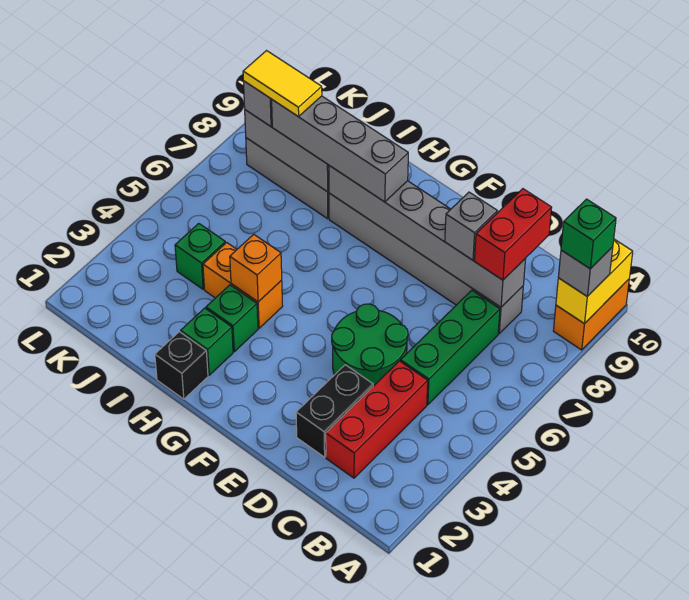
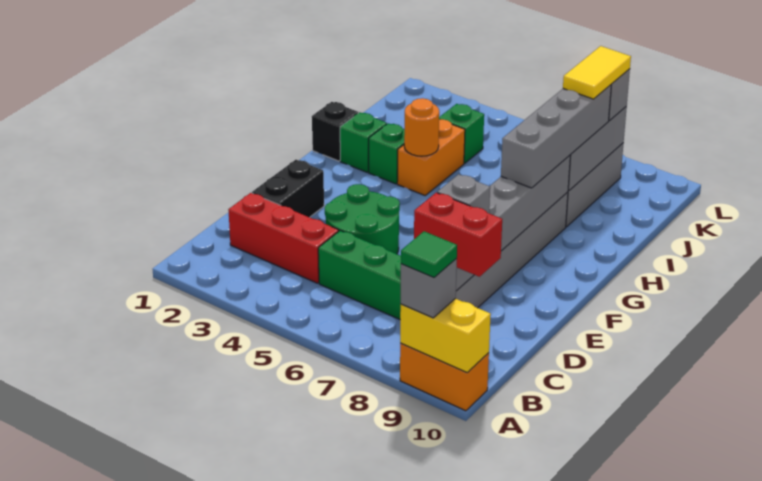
green 1x1 brick [561,199,616,269] -> green 1x1 tile [401,231,457,278]
black 1x2 brick [296,365,373,457] -> black 1x2 brick turned to [252,160,324,217]
orange 1x1 brick [230,234,282,302] -> orange 1x1 round brick [404,98,439,156]

